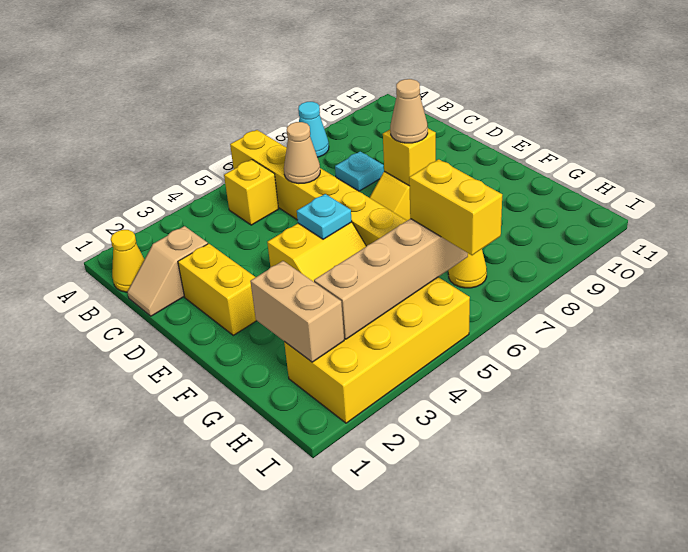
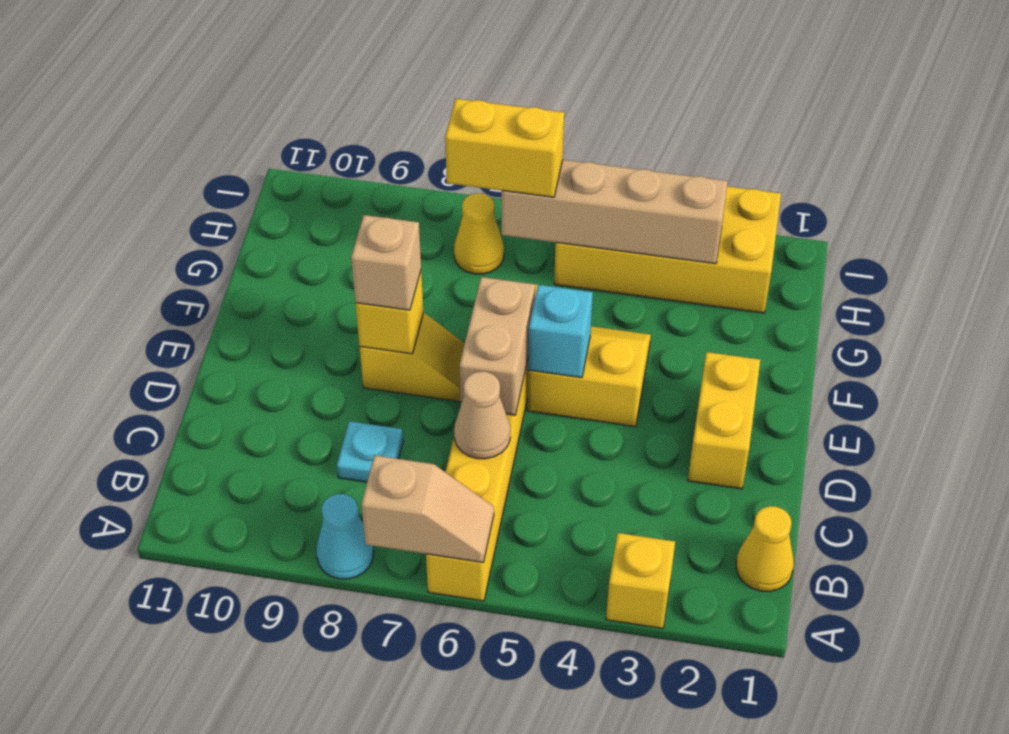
yellow 1x1 brick [224,159,278,225] -> yellow 1x1 brick moved to [606,533,675,629]
tan 1x2 slope [127,226,208,316] -> tan 1x2 slope moved to [361,455,494,563]
cyan 1x1 plate [297,194,352,239] -> cyan 1x1 brick [528,285,593,378]
tan 1x1 cone [390,79,428,143] -> tan 1x1 brick [351,215,421,310]
tan 1x2 brick [250,261,344,362] -> tan 1x2 brick moved to [459,277,535,415]
yellow 1x2 brick [409,159,502,255] -> yellow 1x2 brick turned to [445,99,564,197]

